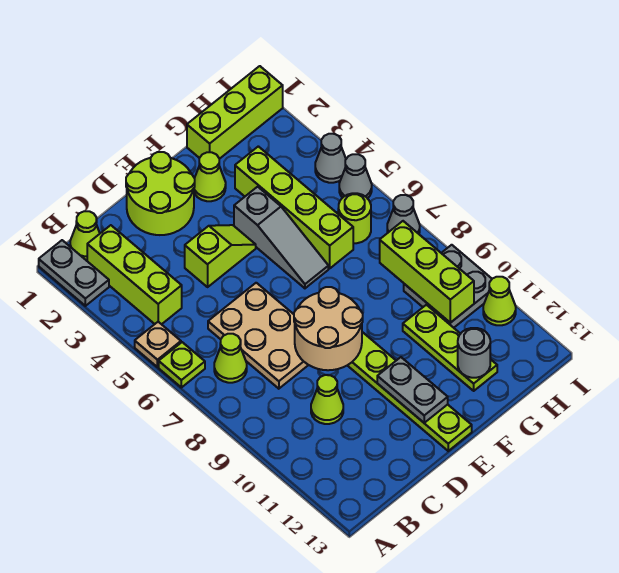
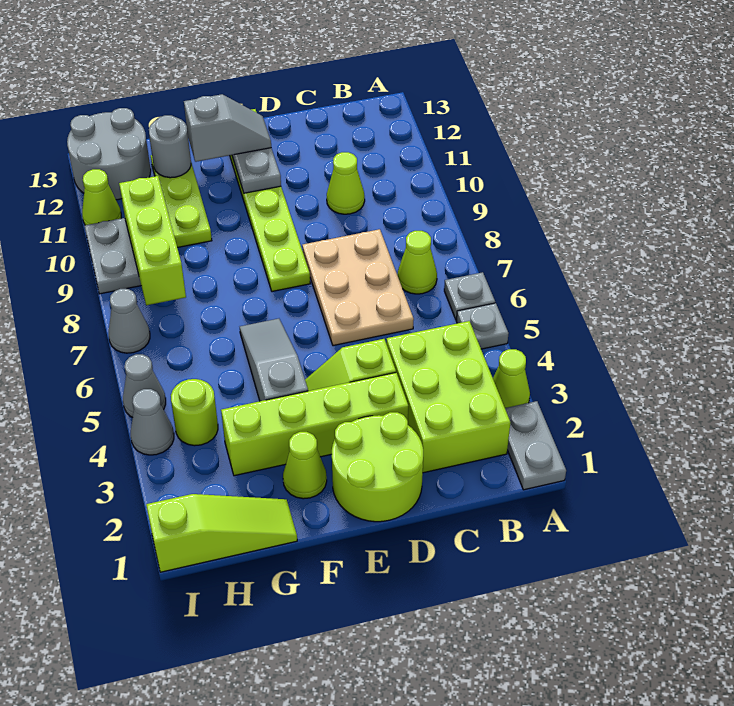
tan 1x1 plate [135,322,181,367] -> grey 1x1 plate [456,303,509,349]
lime 1x1 plate [159,342,205,387] -> grey 1x1 plate [444,272,495,320]
lime 1x1 cone [70,211,100,260] -> lime 1x1 cone moved to [493,349,530,408]
lime 1x3 brick [87,225,182,324] -> lime 2x3 brick [386,321,511,473]
tan 2x2 round brick [294,287,363,370] -> none
none -> grey 1x2 slope [184,94,271,162]
lime 1x3 brick [187,66,283,159] -> lime 1x3 slope [146,494,297,572]
lime 1x4 brick [235,146,353,268] -> lime 1x4 brick turned to [221,373,408,476]
lime 1x1 round brick [338,193,371,243] -> lime 1x1 round brick moved to [171,379,218,446]
none -> grey 2x2 round brick [67,108,151,200]

